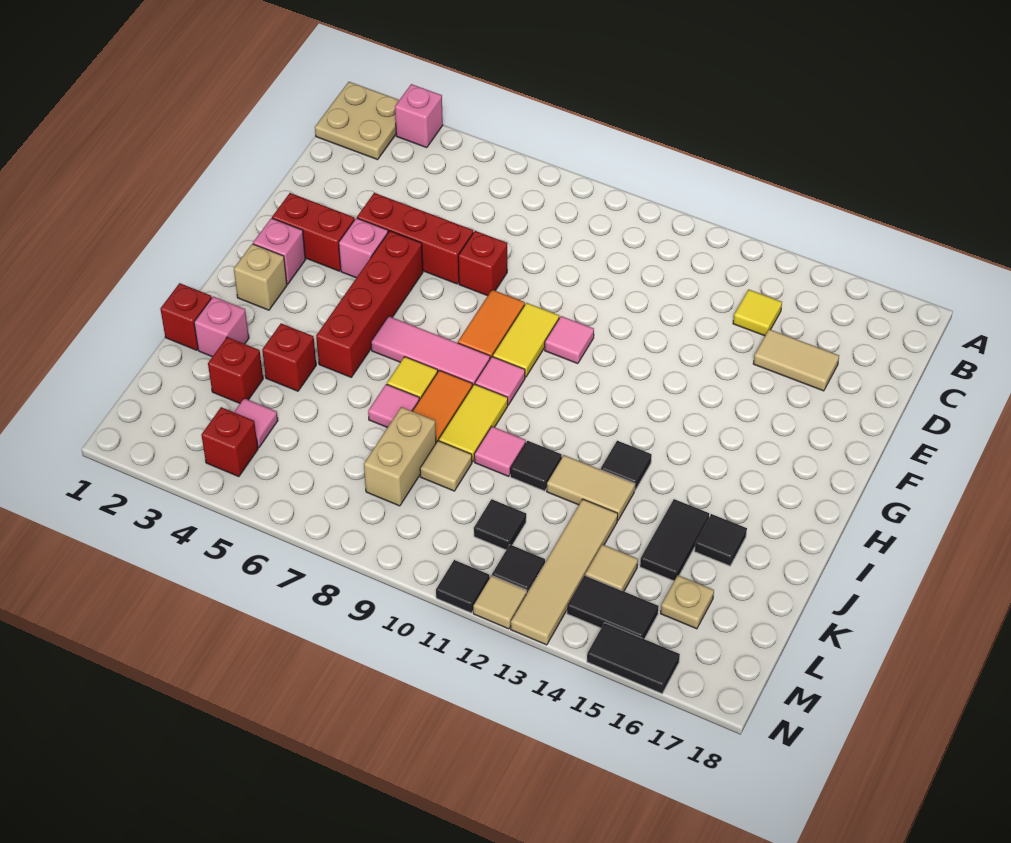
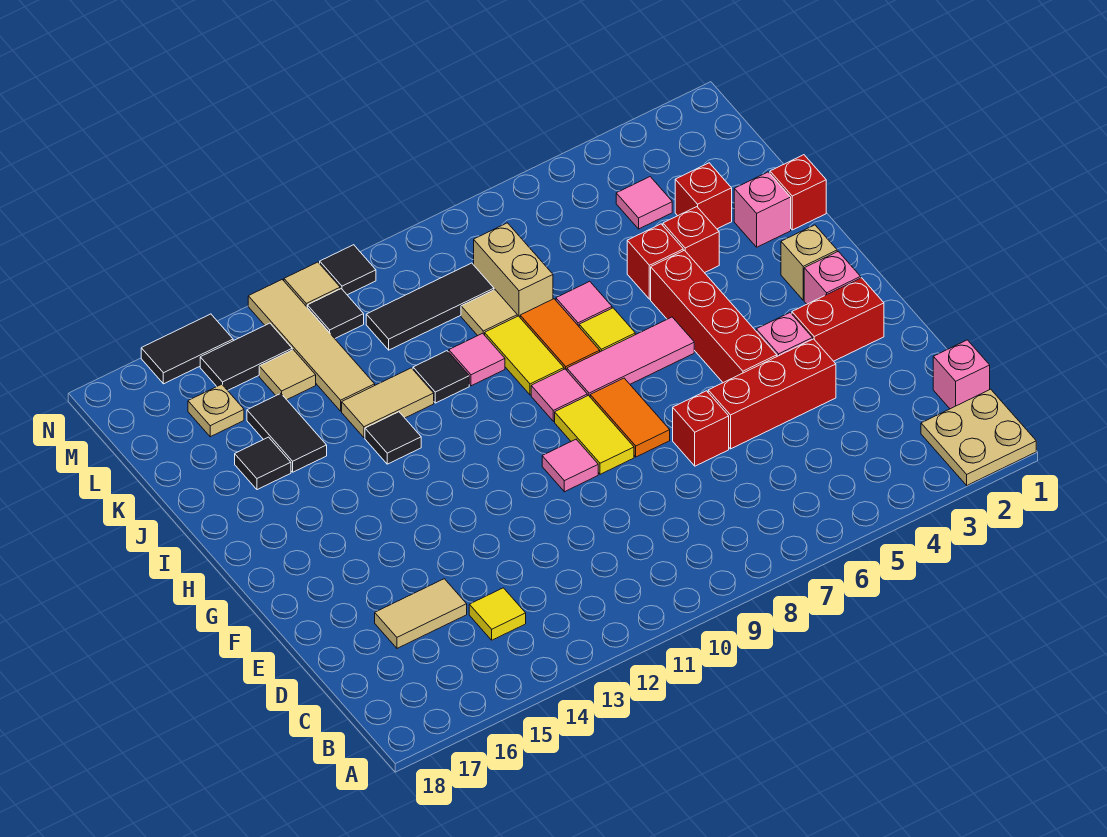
pink 1x1 brick [395,84,443,148] -> pink 1x1 brick moved to [933,340,990,409]
black 1x1 tile [474,499,526,550] -> black 1x3 tile [366,263,494,350]
red 1x1 brick [201,407,258,477] -> red 1x1 brick moved to [627,224,683,299]

